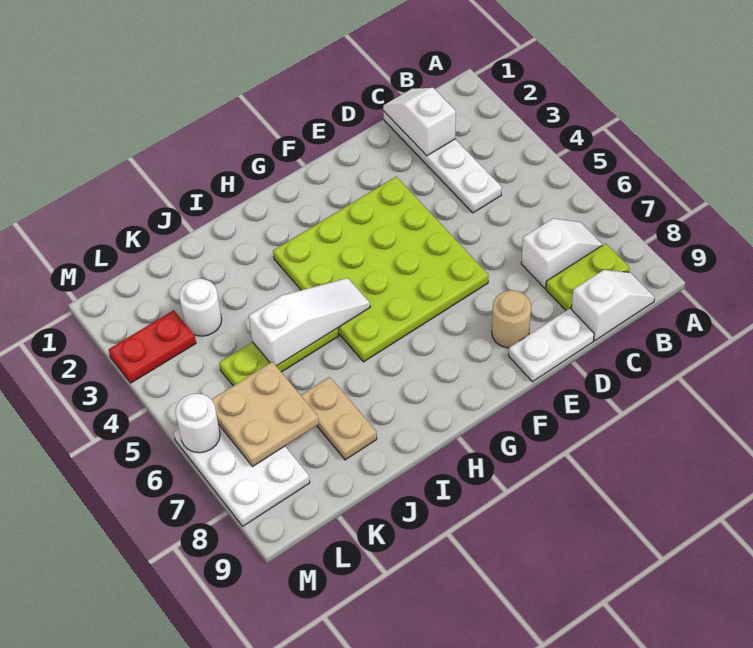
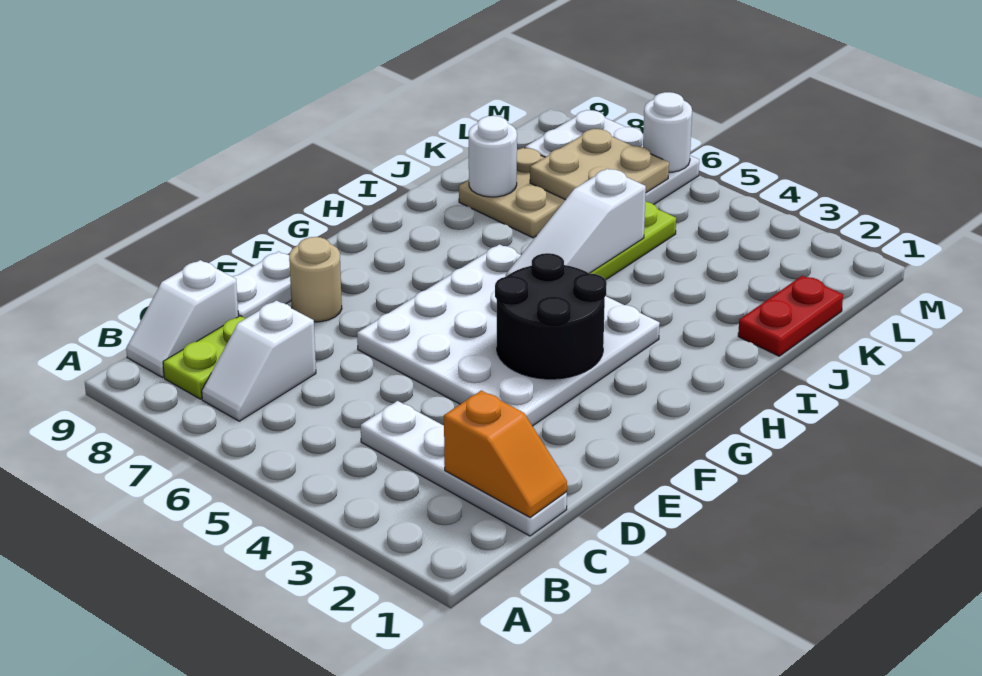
white 1x2 slope [383,88,456,156] -> orange 1x2 slope [444,390,567,517]
lime 4x4 plate [273,177,488,362] -> white 4x4 plate [357,244,660,426]
none -> black 2x2 round brick [495,253,607,379]
tan 1x2 plate [301,377,377,460] -> tan 2x2 plate [459,148,565,238]
white 1x1 round brick [179,279,222,336] -> white 1x1 round brick moved to [469,116,517,197]
red 1x2 plate [109,310,196,383] -> red 1x2 plate moved to [738,276,843,356]

